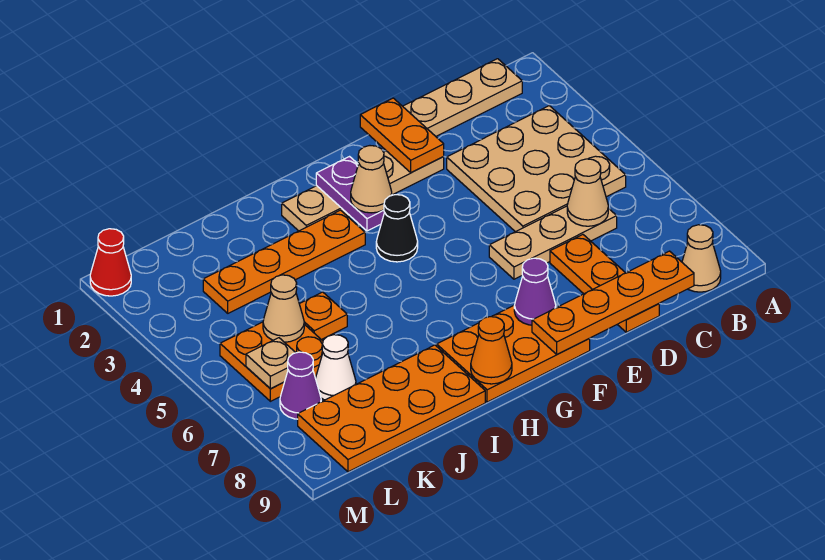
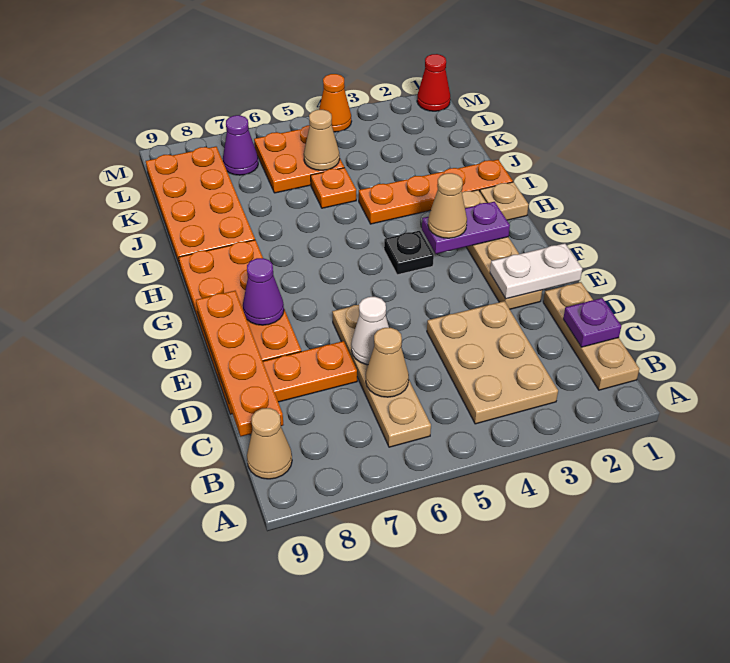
tan 3x3 plate [447,106,626,232] -> tan 2x3 plate [427,301,558,424]
none -> purple 1x1 plate [563,298,621,347]
tan 1x3 plate [489,206,617,279] -> tan 1x4 plate [332,305,431,447]
orange 1x2 plate [360,98,444,172] -> white 1x2 plate [490,243,582,299]
orange 2x3 plate [437,306,590,402] -> orange 2x4 plate [179,240,301,380]
black 1x1 cone [376,195,418,262] -> black 1x1 plate [384,231,434,275]
orange 1x4 plate [203,210,365,313] -> orange 1x4 plate turned to [359,160,513,224]
orange 1x1 cone [471,317,512,384] -> orange 1x1 cone moved to [319,74,352,132]
white 1x1 cone [315,335,356,400] -> white 1x1 cone moved to [351,297,389,365]
tan 1x1 plate [246,338,296,389] -> tan 1x1 plate moved to [480,182,529,220]

